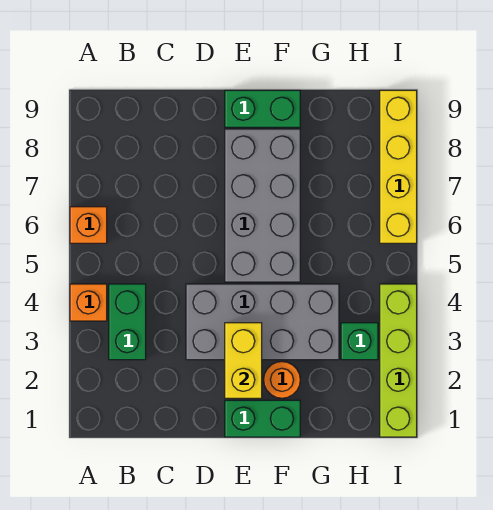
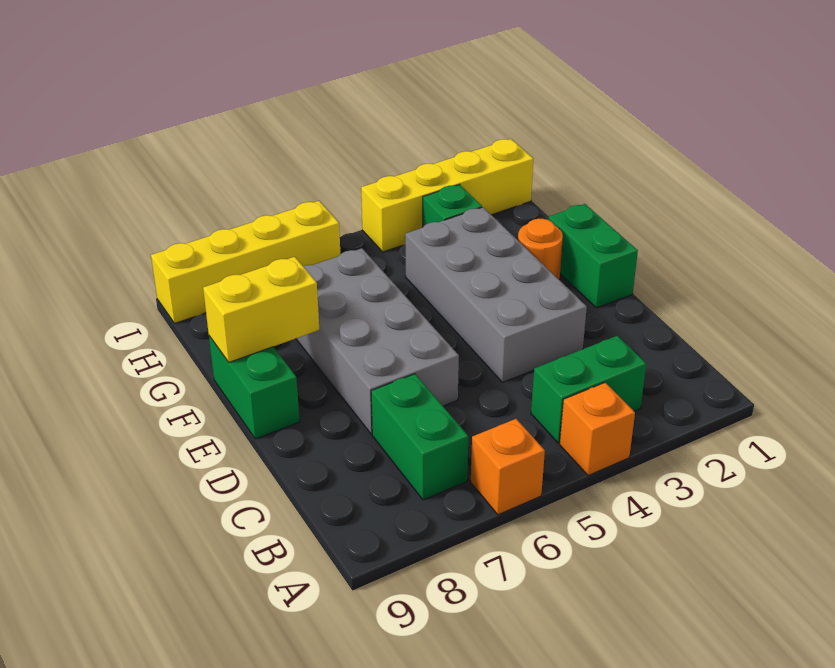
none -> green 1x2 brick [371,374,468,500]
yellow 1x2 brick [225,323,262,398] -> yellow 1x2 brick moved to [203,257,319,362]
grey 2x4 brick [225,129,300,282] -> grey 2x4 brick turned to [296,248,459,434]
lime 1x4 brick [380,284,417,437] -> yellow 1x4 brick [361,139,533,252]

